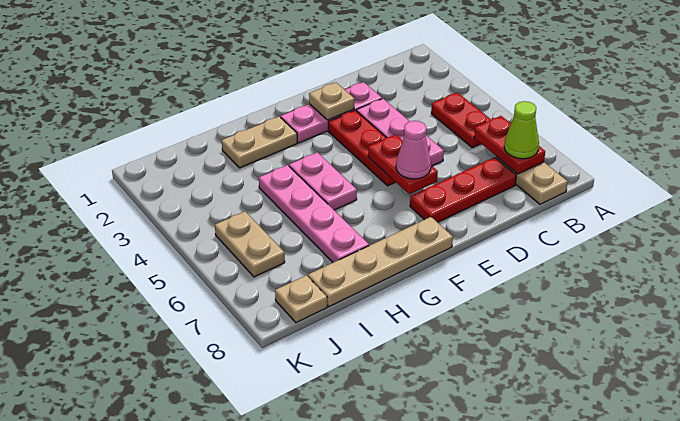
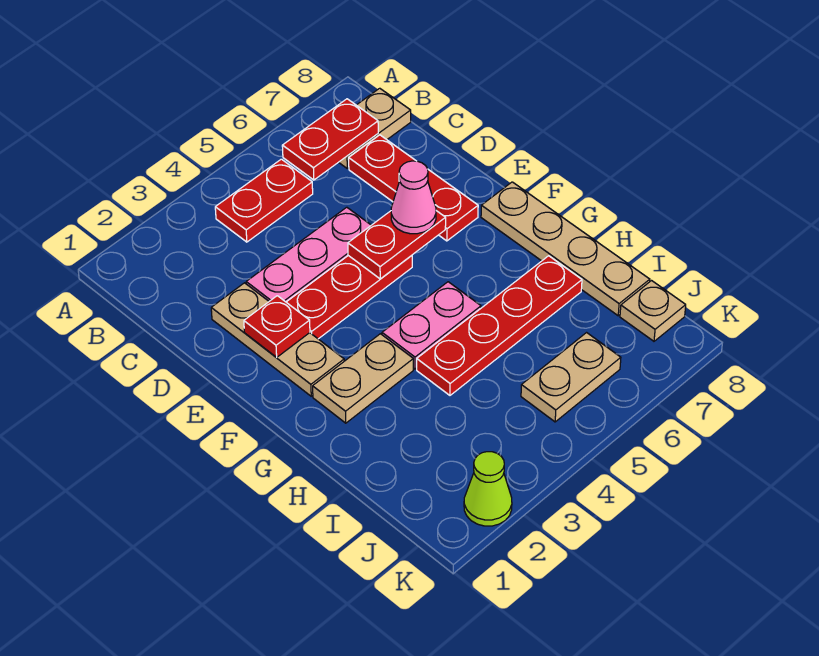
lime 1x1 cone [504,101,539,159] -> lime 1x1 cone moved to [464,452,512,526]
pink 1x3 plate [280,82,382,143] -> tan 1x3 plate [211,283,344,396]
tan 1x1 plate [309,82,354,120] -> red 1x1 plate [244,296,310,358]
tan 1x2 plate [222,117,297,168] -> tan 1x2 plate turned to [313,334,413,423]
pink 1x4 plate [259,165,369,262] -> red 1x4 plate [417,256,582,395]

